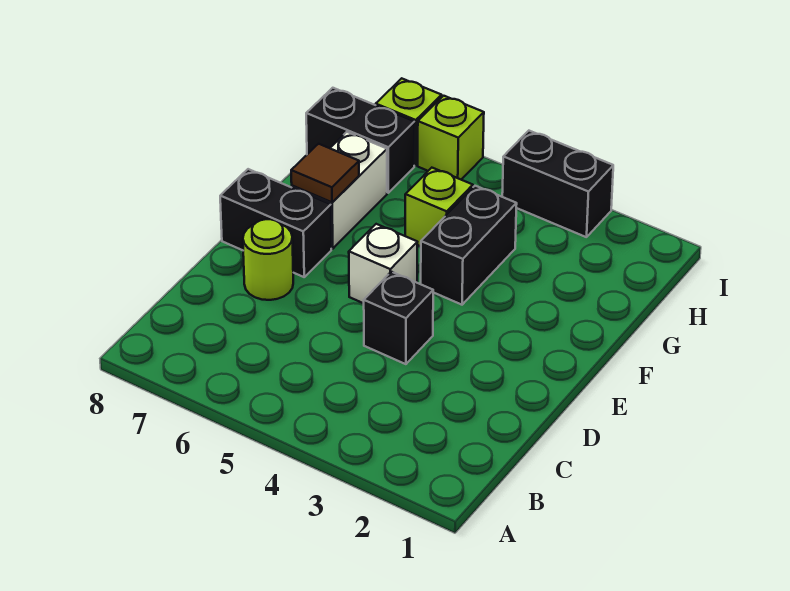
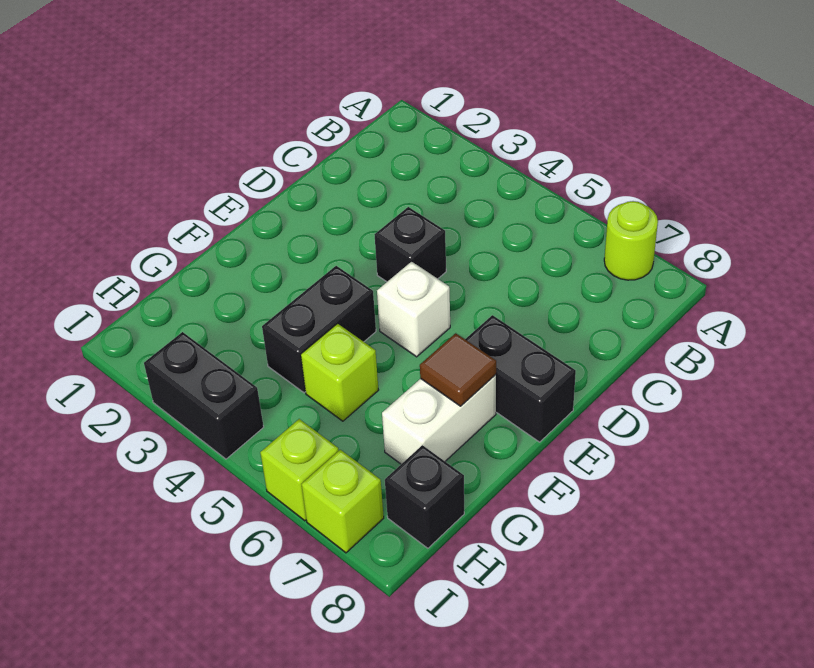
lime 1x1 round brick [243,219,293,300] -> lime 1x1 round brick moved to [604,201,658,280]
black 1x2 brick [306,88,415,193] -> black 1x1 brick [385,445,464,548]

